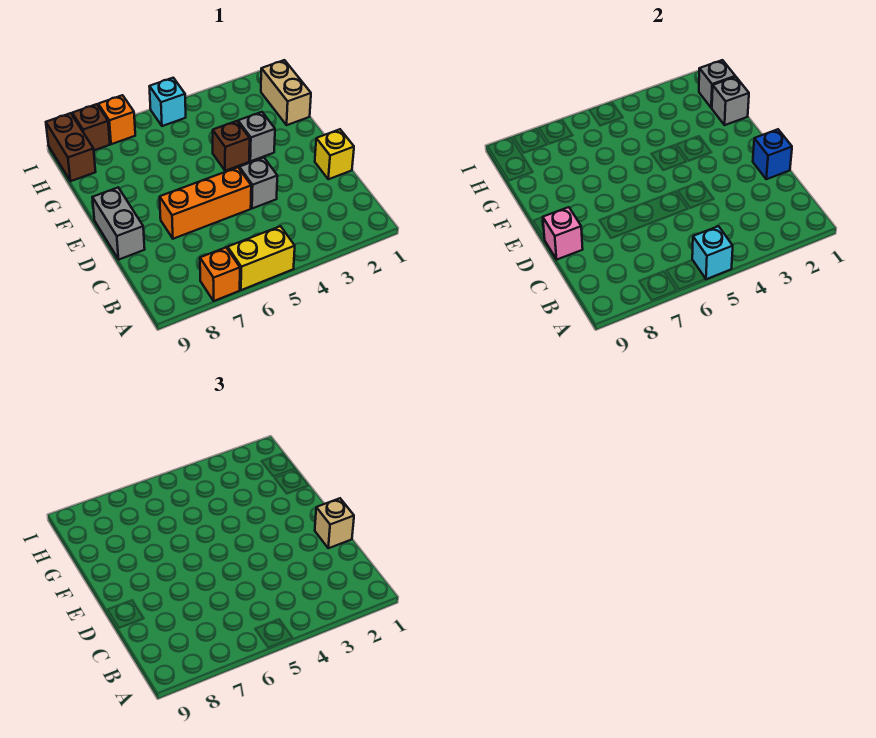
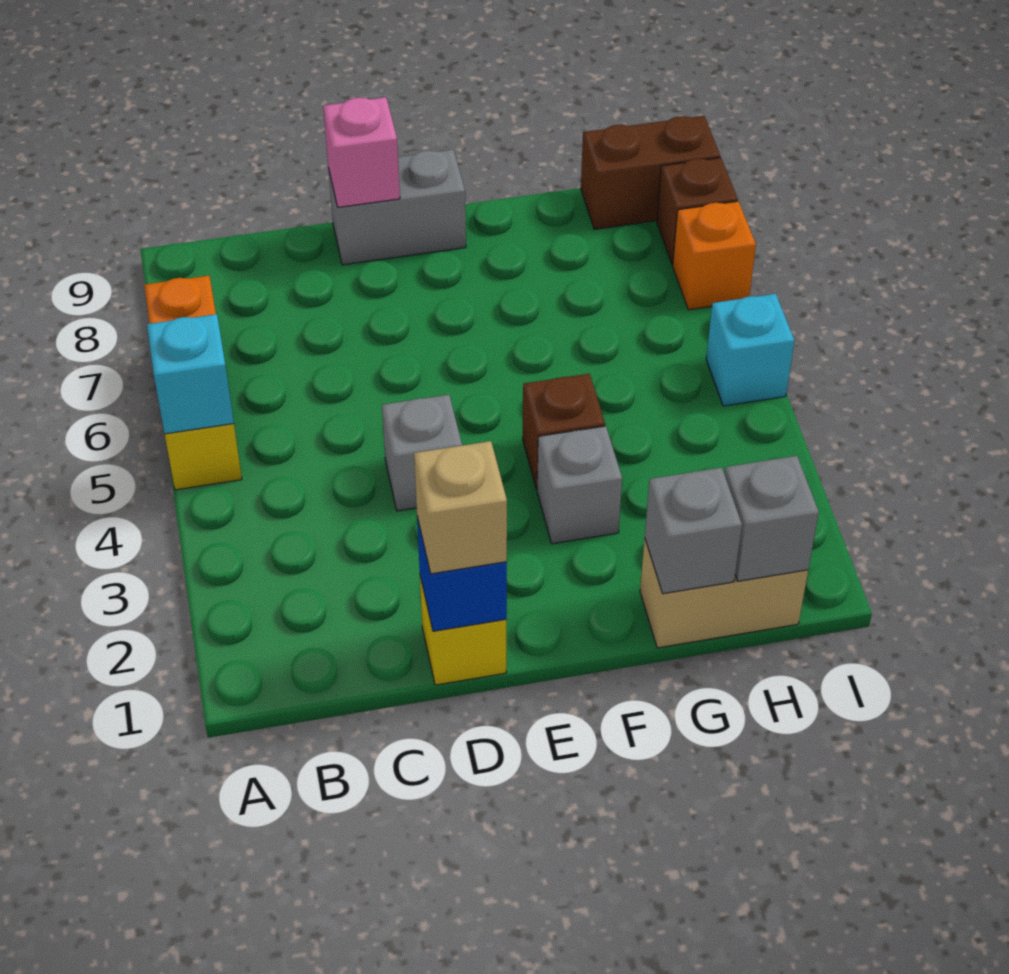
orange 1x3 brick [160,167,251,239] -> none

